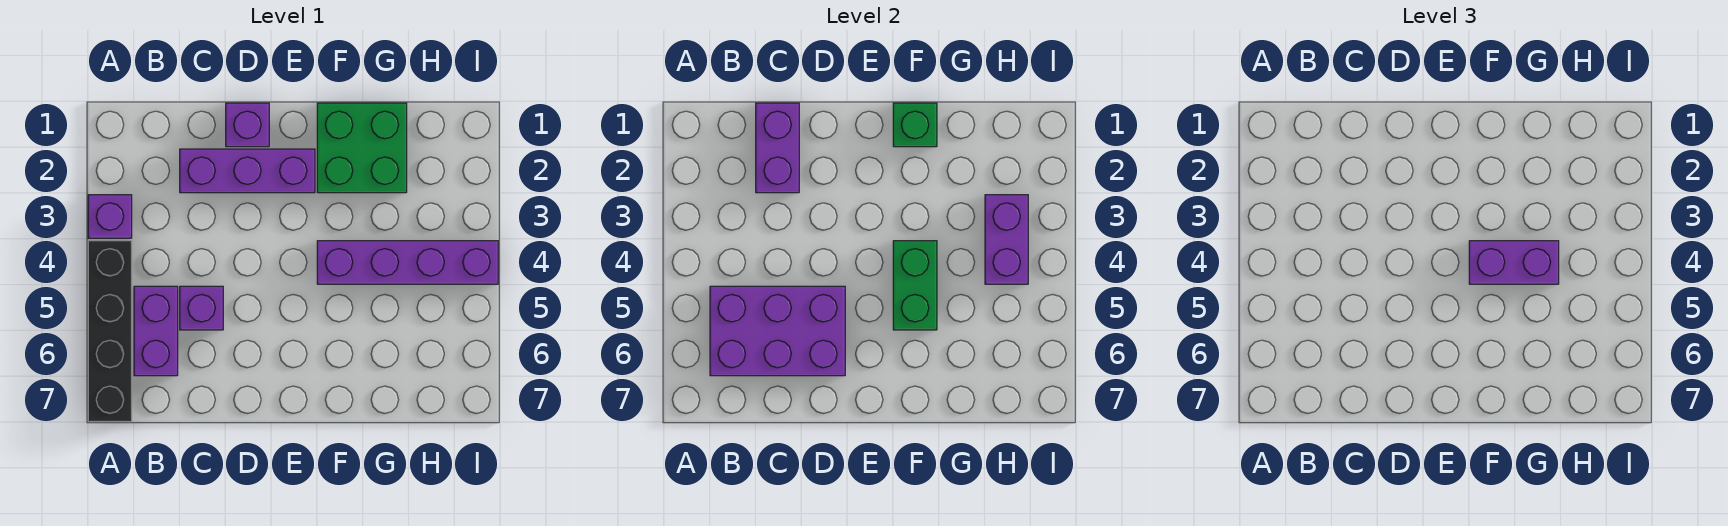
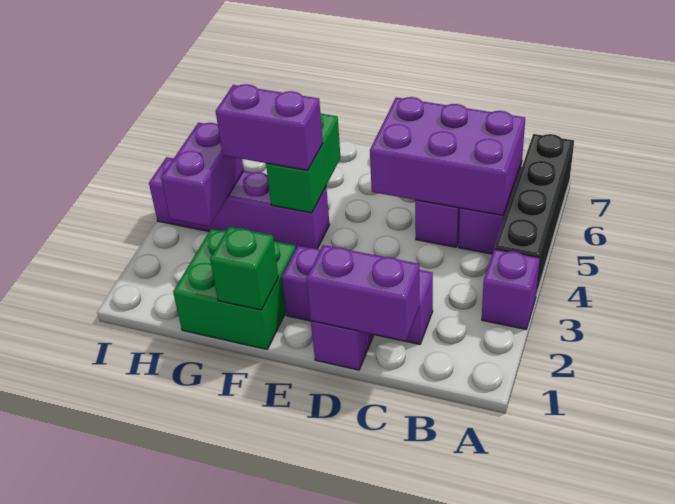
purple 1x2 brick [756,103,799,193] -> purple 1x2 brick turned to [306,245,419,341]

